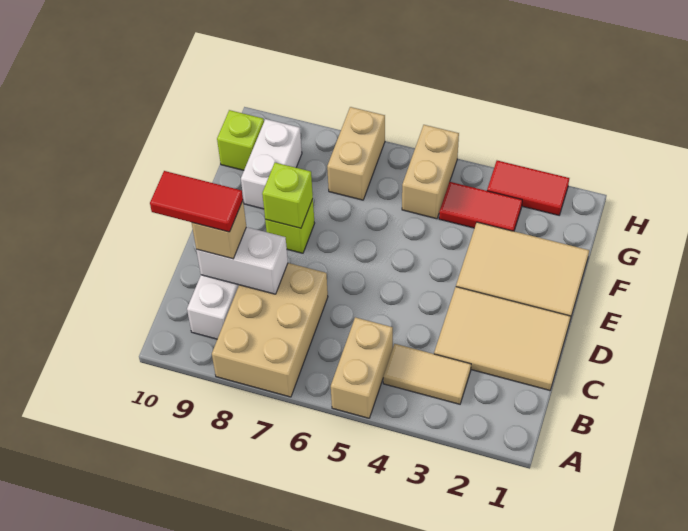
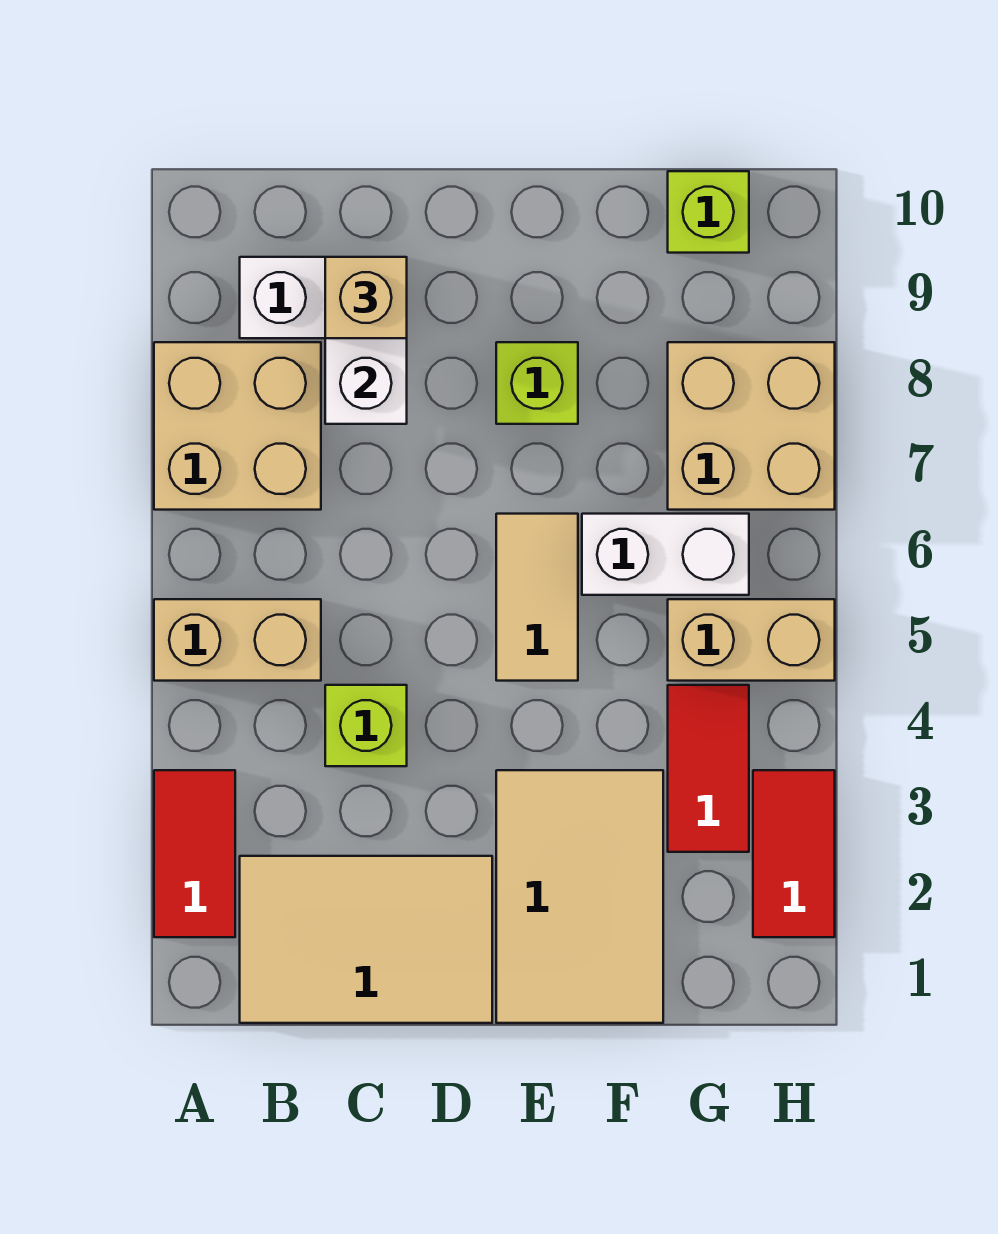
tan 2x3 brick [212,263,328,397] -> tan 2x2 brick [154,342,321,510]
tan 1x2 tile [383,344,471,404] -> tan 1x2 tile moved to [496,514,578,681]
tan 2x3 tile [434,287,571,390] -> tan 2x3 tile turned to [240,856,492,1023]
red 1x2 tile [150,171,243,232] -> red 1x2 tile moved to [154,770,235,937]
lime 1x1 brick [262,162,313,228] -> lime 1x1 brick moved to [325,685,407,766]
white 1x2 brick [241,119,302,209] -> white 1x2 brick moved to [582,514,749,595]
tan 1x2 brick [327,107,385,200] -> tan 2x2 brick [668,342,835,510]

